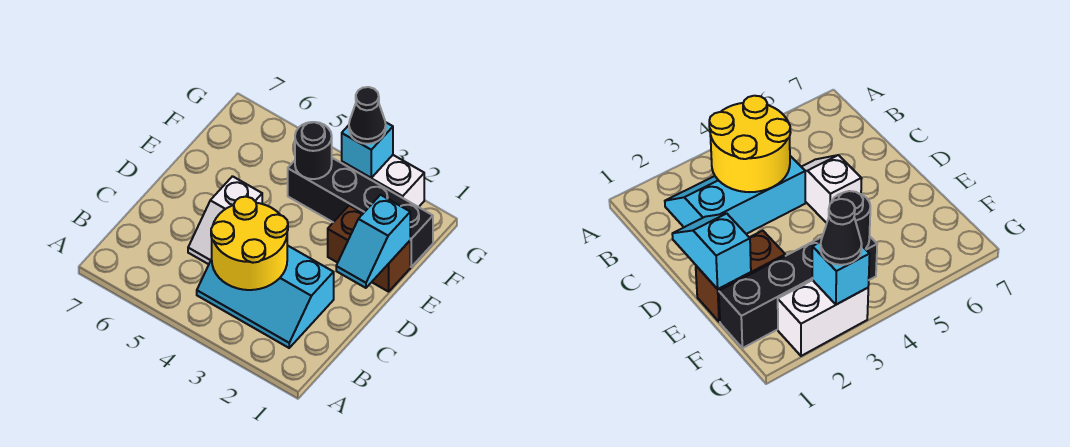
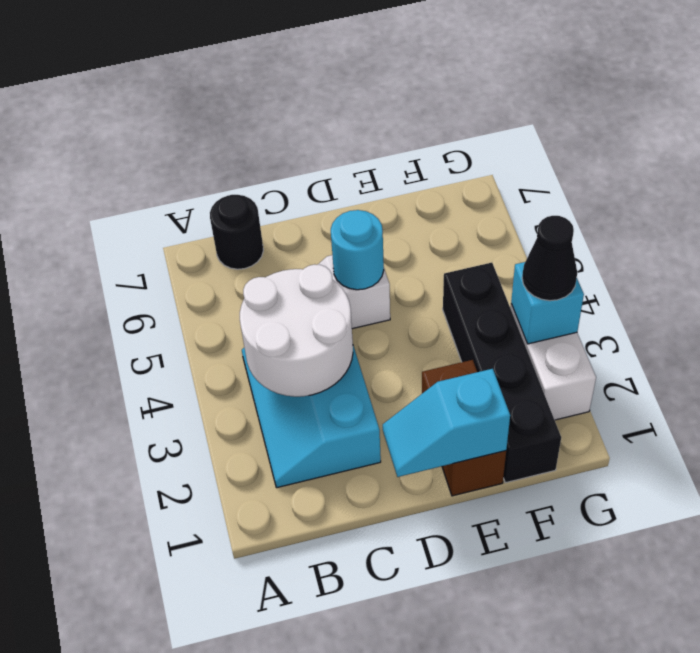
yellow 2x2 round brick [211,197,288,290] -> white 2x2 round brick [240,264,353,397]
none -> cyan 1x1 round brick [331,210,384,290]
black 1x1 round brick [295,122,332,179] -> black 1x1 round brick moved to [210,195,263,269]

